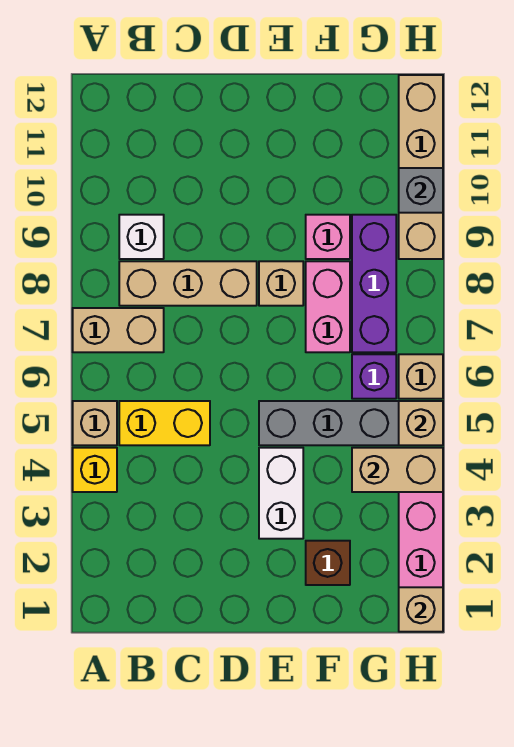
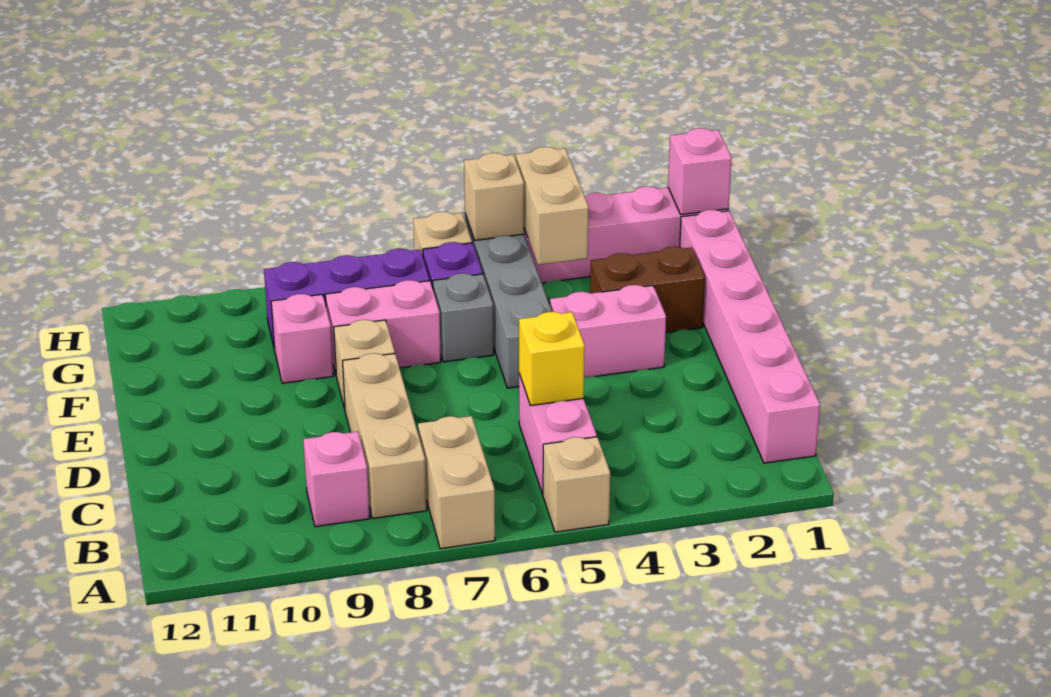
yellow 1x1 brick [73,448,117,492] -> yellow 1x1 brick moved to [519,312,585,406]
none -> pink 1x6 brick [680,210,820,463]
yellow 1x2 brick [119,401,210,445] -> pink 1x2 brick [519,374,597,494]
white 1x1 brick [119,215,164,259] -> pink 1x1 brick [303,432,370,527]
white 1x2 brick [259,448,303,539] -> pink 1x2 brick [550,285,666,378]
brown 1x1 brick [306,541,350,585] -> brown 1x2 brick [590,247,705,333]
tan 1x1 brick [399,587,443,632] -> pink 1x1 brick [668,128,732,215]
tan 1x4 brick [399,75,443,259] -> none
grey 1x1 brick [399,168,443,213] -> grey 1x1 brick moved to [433,273,494,362]

